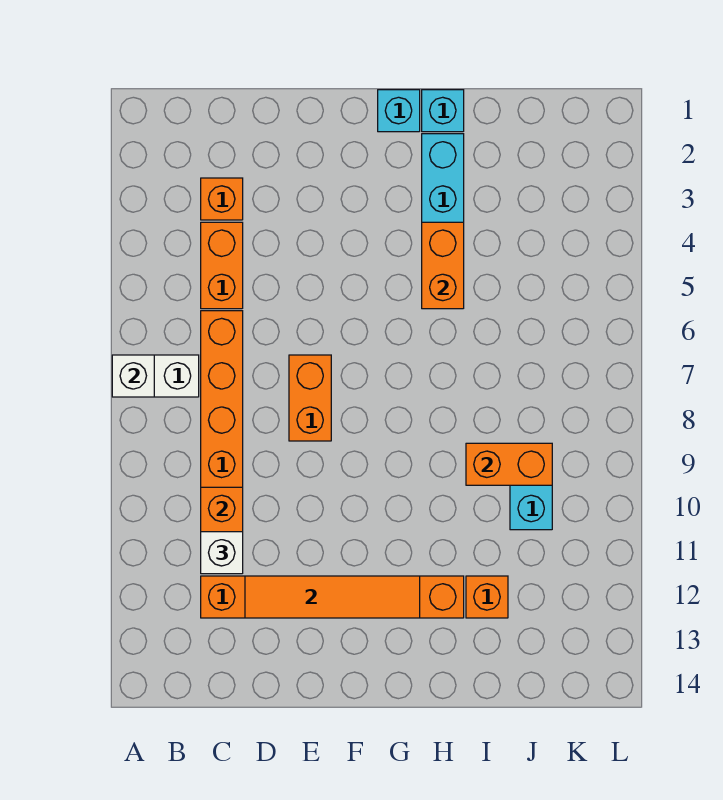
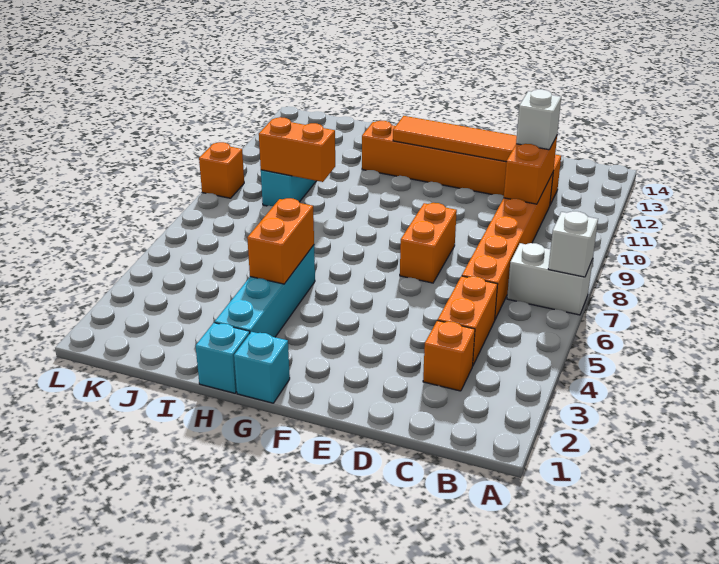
orange 1x1 brick [466,576,508,618] -> orange 1x1 brick moved to [199,142,244,198]

